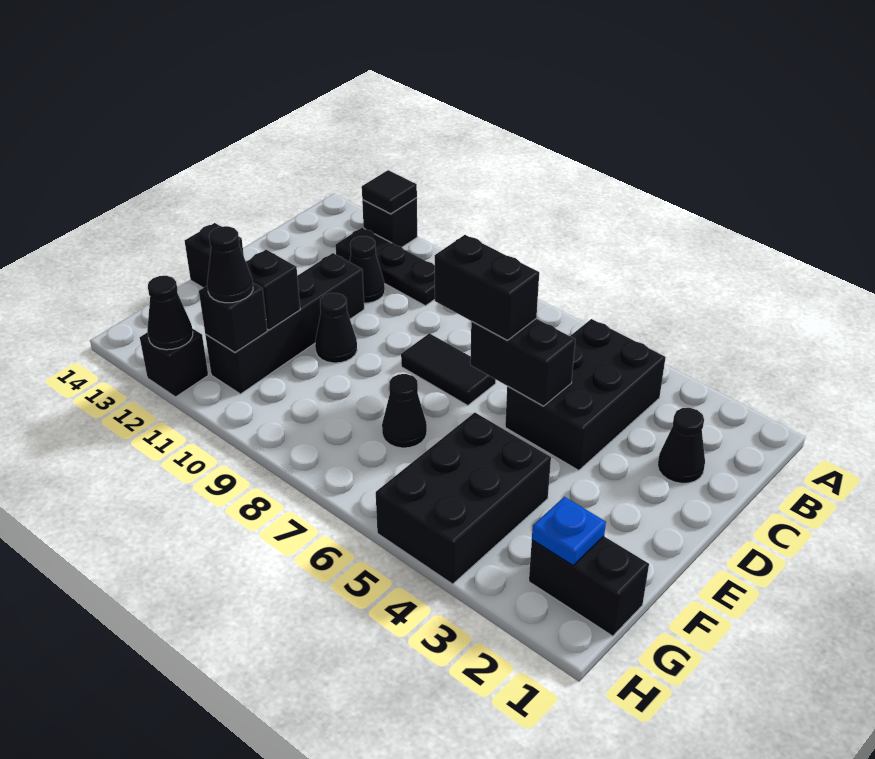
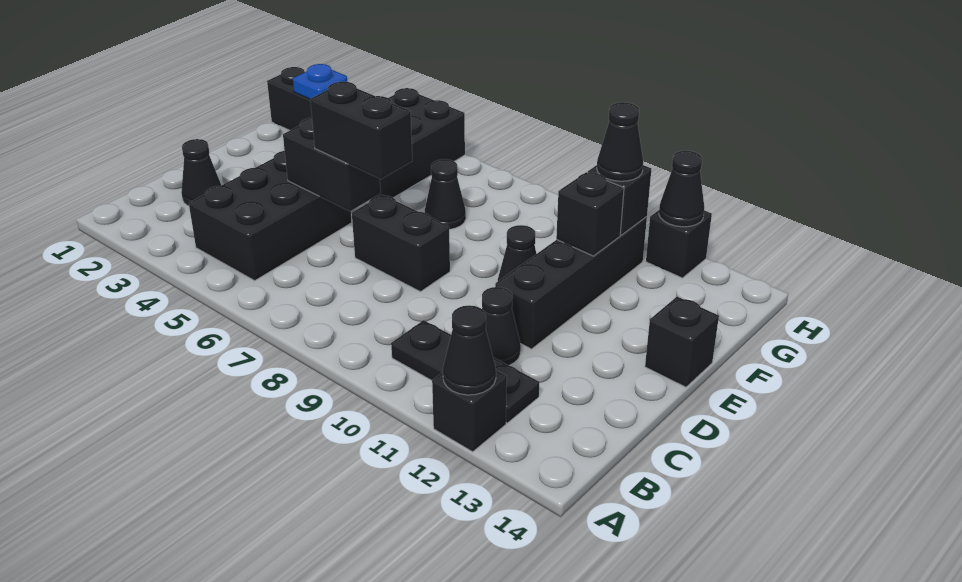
black 1x1 tile [362,170,417,214] -> black 1x1 cone [443,305,496,395]
black 1x2 tile [401,333,496,405] -> black 1x2 brick [352,195,450,292]

